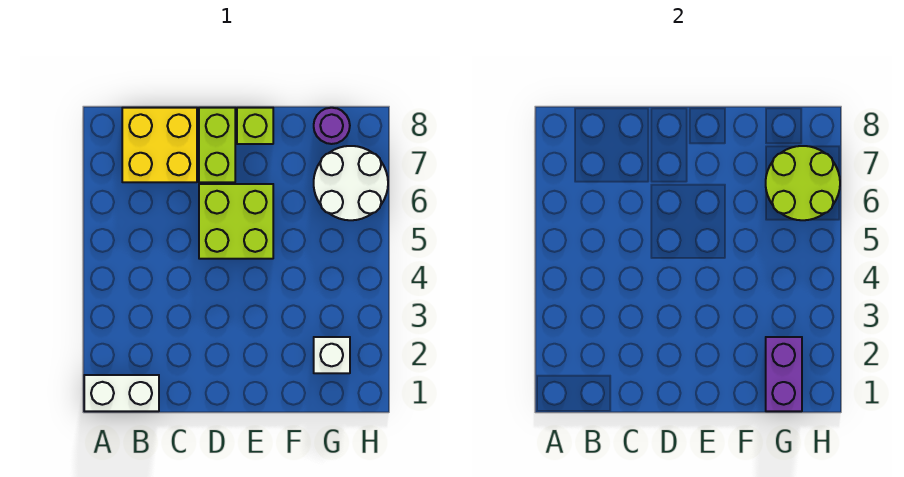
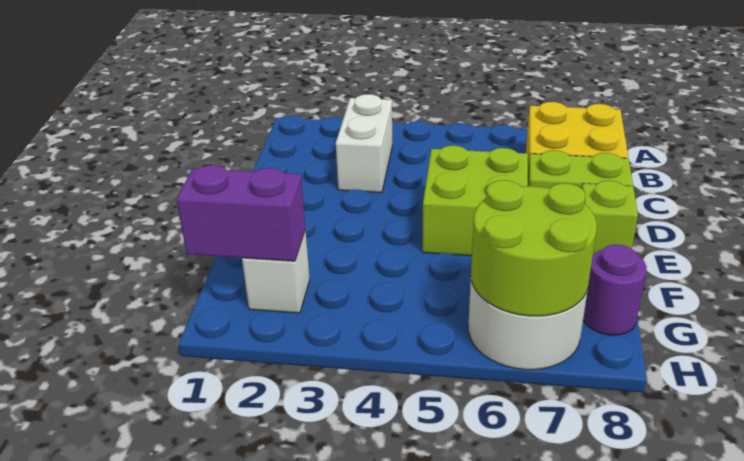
white 1x2 brick [84,375,159,411] -> white 1x2 brick moved to [336,94,392,193]

